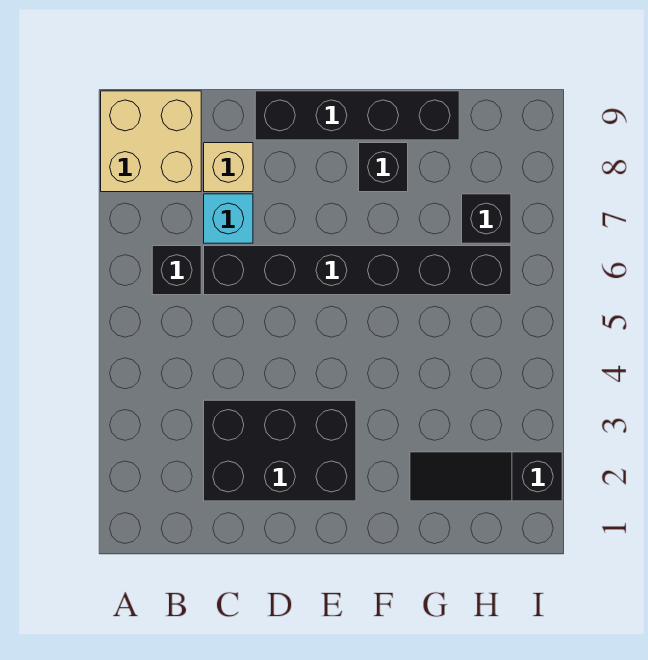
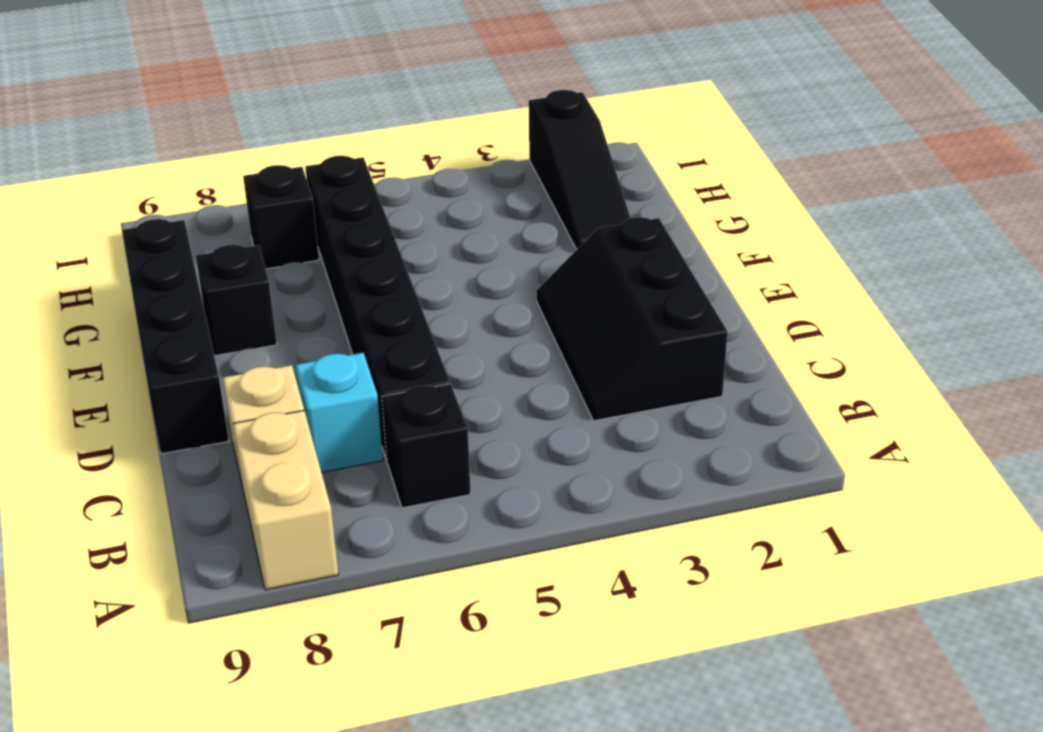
tan 2x2 brick [101,91,201,192] -> tan 1x2 brick [233,411,339,590]
black 2x3 brick [204,400,356,501] -> black 2x3 slope [537,217,728,421]

